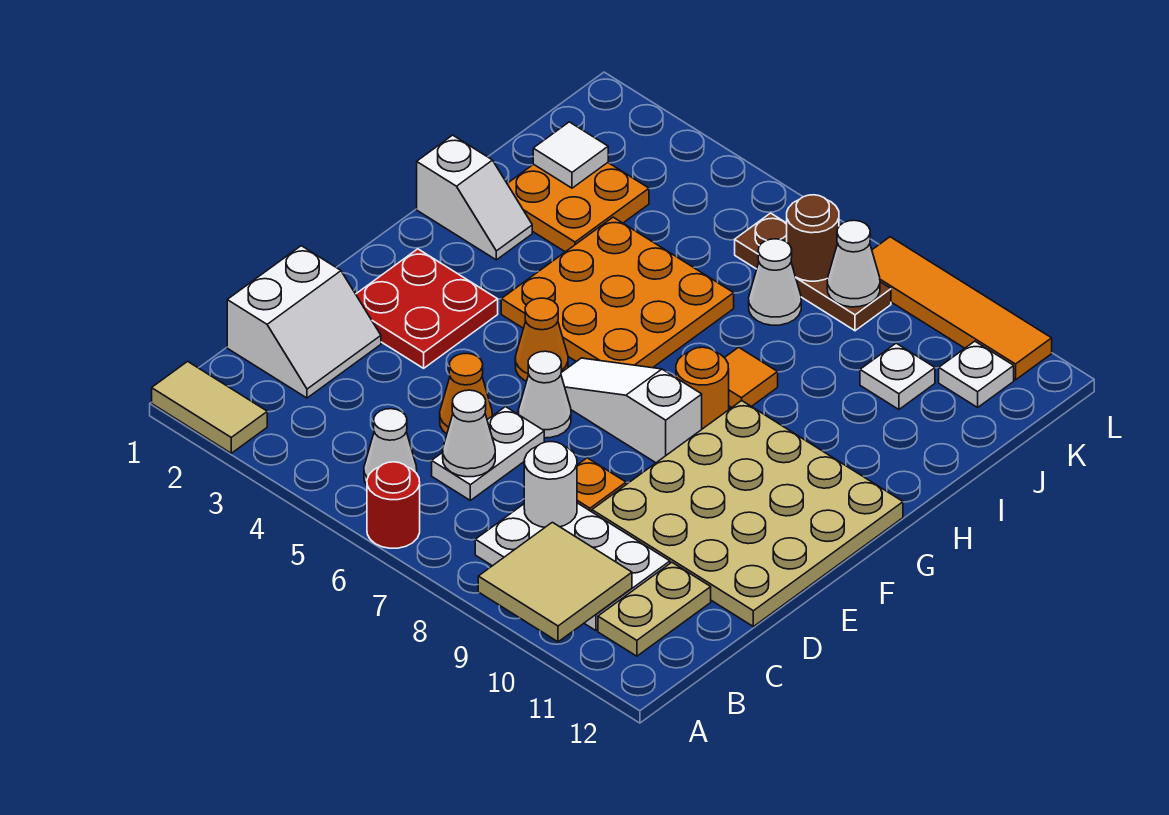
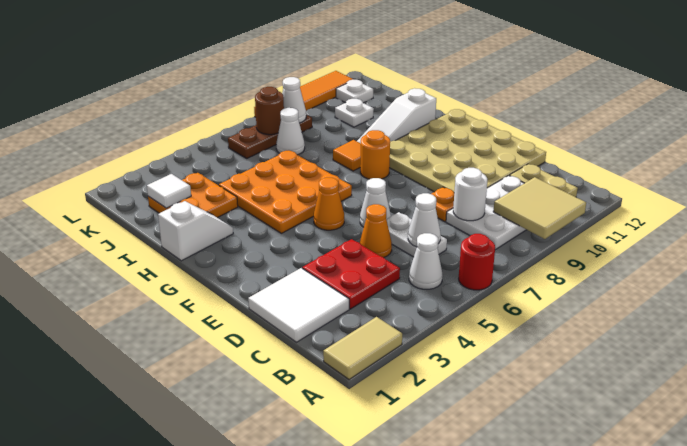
white 2x2 slope [227,246,381,398] -> white 2x2 tile [248,268,349,342]
red 2x2 plate [356,249,498,368] -> red 2x2 plate moved to [302,239,400,309]
white 1x3 slope [561,358,702,463] -> white 1x3 slope moved to [357,88,436,143]

